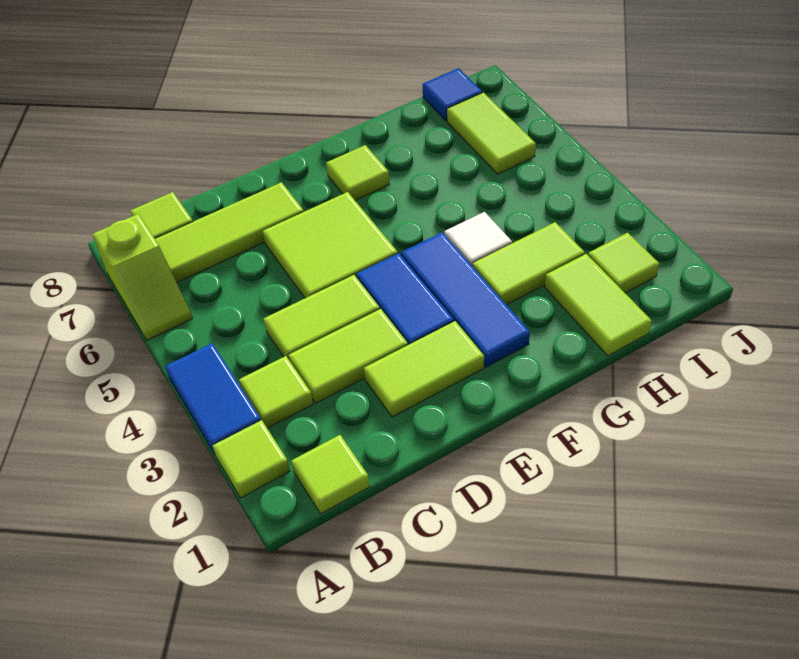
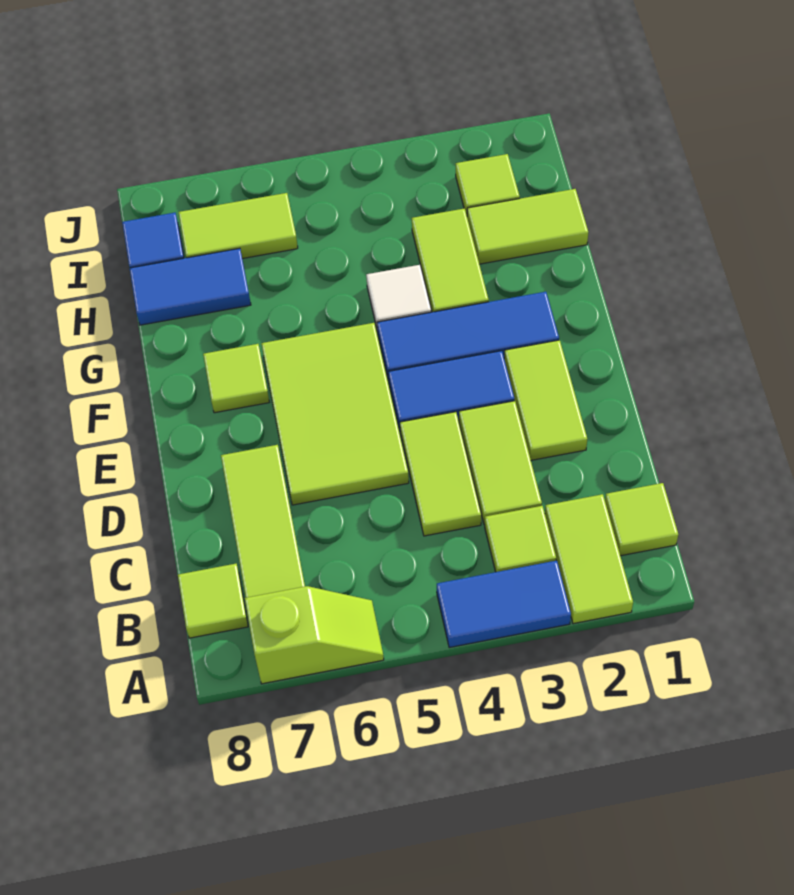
lime 1x1 tile [213,420,290,498] -> lime 1x2 tile [545,494,633,624]
lime 2x2 tile [263,192,398,298] -> lime 2x3 tile [261,323,409,505]
none -> blue 1x2 tile [129,248,251,325]

